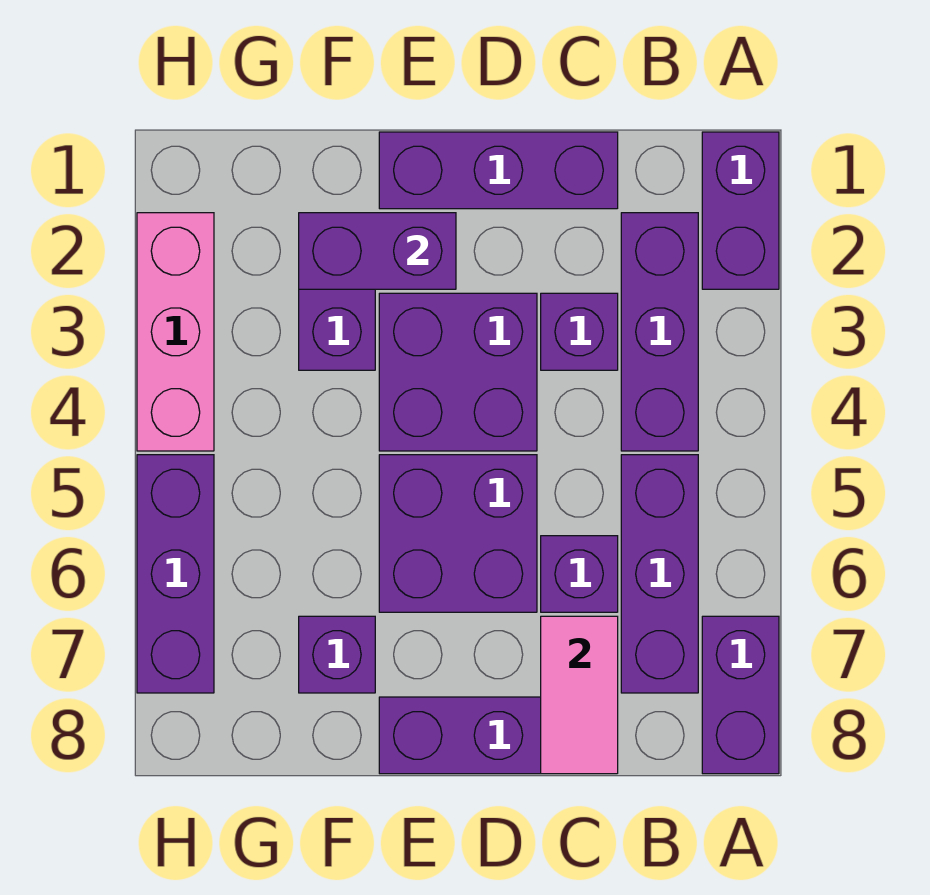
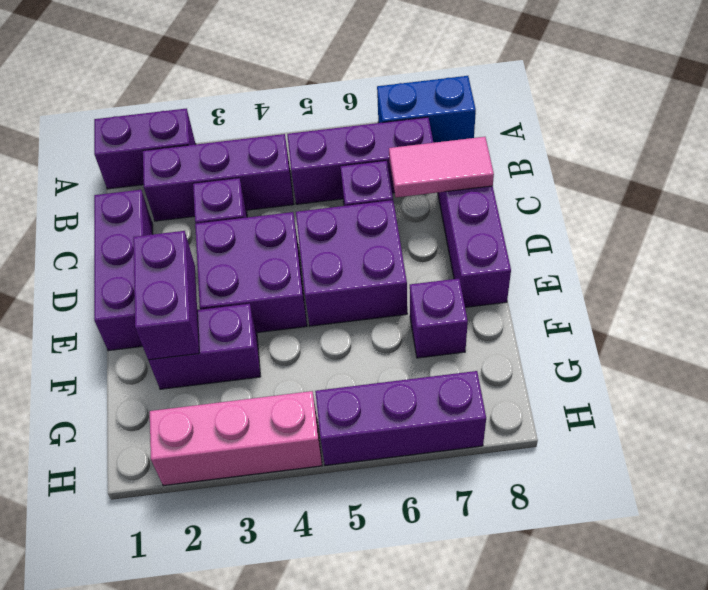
purple 1x2 brick [702,616,779,774] -> blue 1x2 brick [377,76,476,143]

